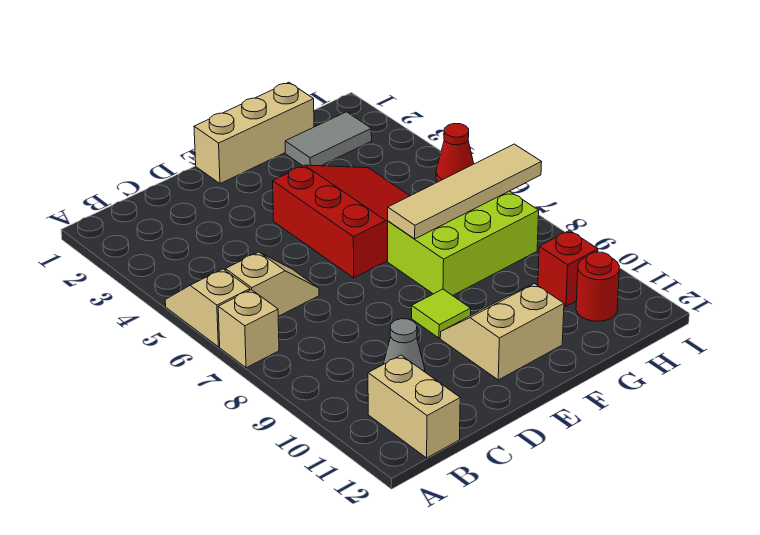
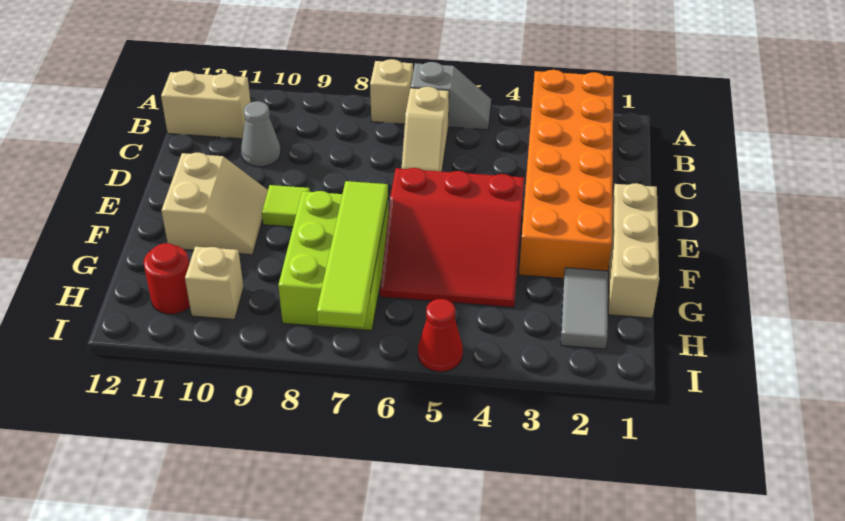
none -> orange 2x6 brick [519,70,614,278]
tan 1x2 slope [165,269,250,347] -> grey 1x2 slope [411,62,491,130]
tan 1x4 tile [388,144,542,239] -> lime 1x4 tile [317,181,388,327]
red 1x1 brick [538,230,598,306] -> tan 1x1 brick [185,247,244,319]

